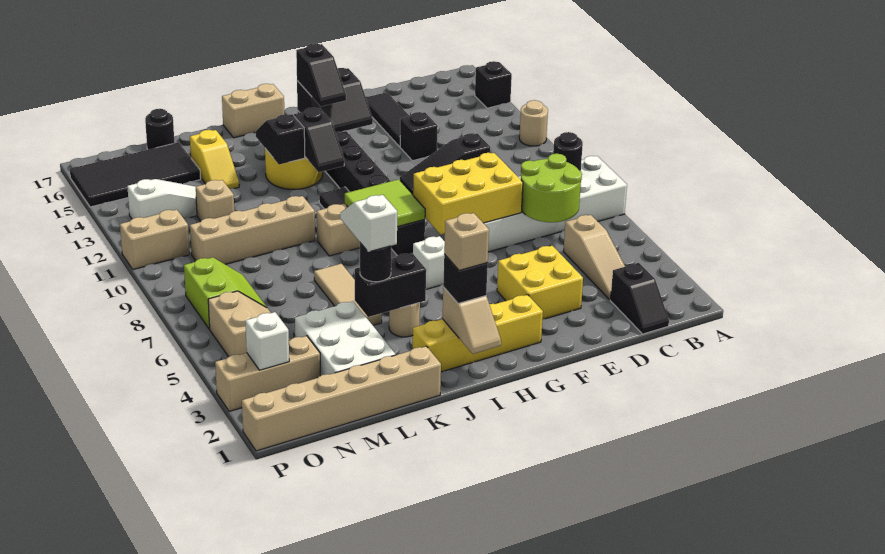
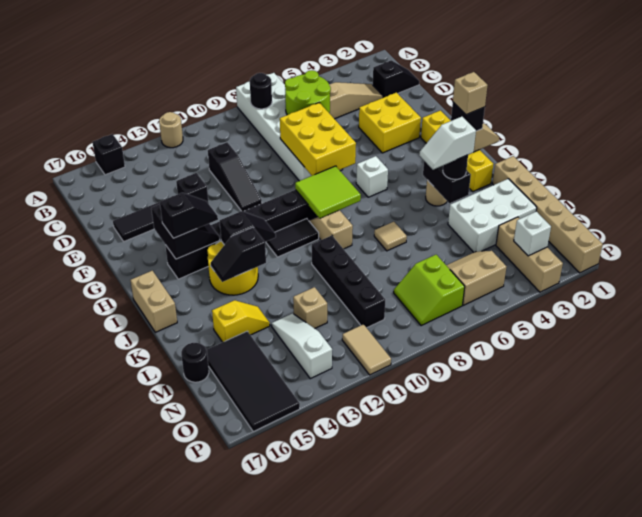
tan 1x3 tile [314,264,382,325] -> tan 1x1 tile [374,222,407,251]
tan 1x4 brick [190,196,315,264] -> black 1x4 brick [312,236,385,328]
lime 2x2 slope [184,257,267,329] -> lime 2x2 slope turned to [394,255,465,326]
tan 1x2 brick [120,210,190,269] -> tan 1x2 tile [342,324,391,375]

